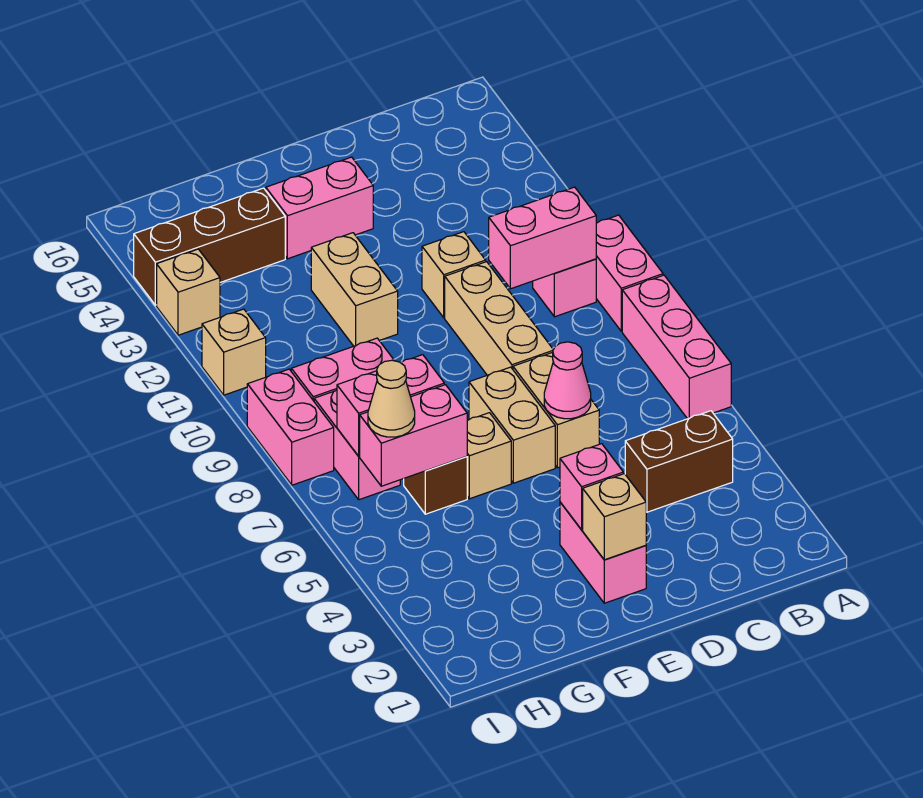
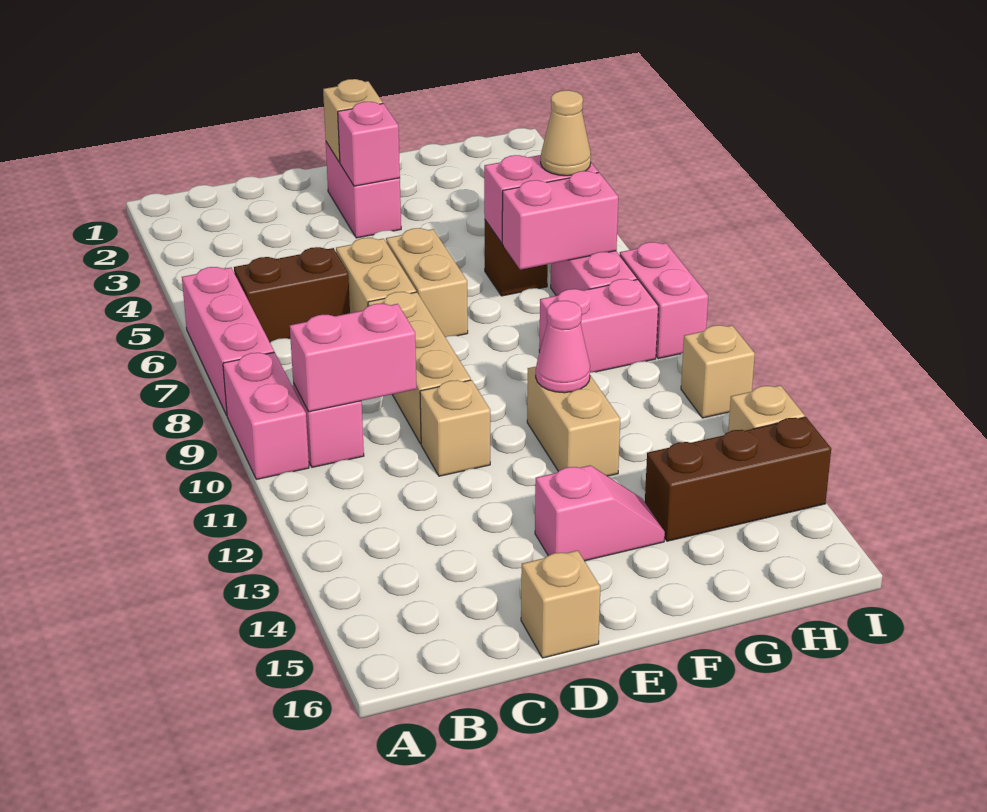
brown 1x2 brick [625,411,733,512] -> brown 1x2 brick moved to [234,247,350,342]
pink 1x1 cone [544,342,591,419] -> pink 1x1 cone moved to [536,301,590,393]
pink 1x2 brick [266,157,373,259] -> pink 1x2 slope [535,465,665,561]
tan 1x1 brick [467,413,511,499] -> tan 1x1 brick moved to [521,550,600,658]

